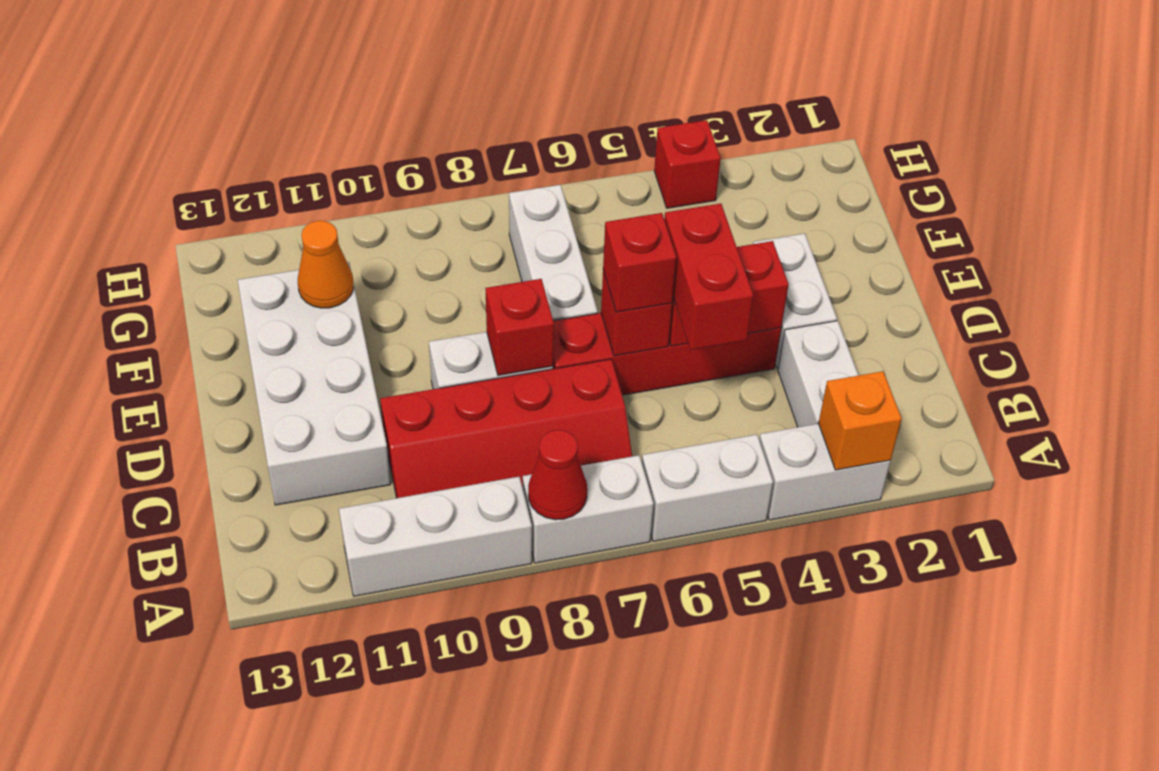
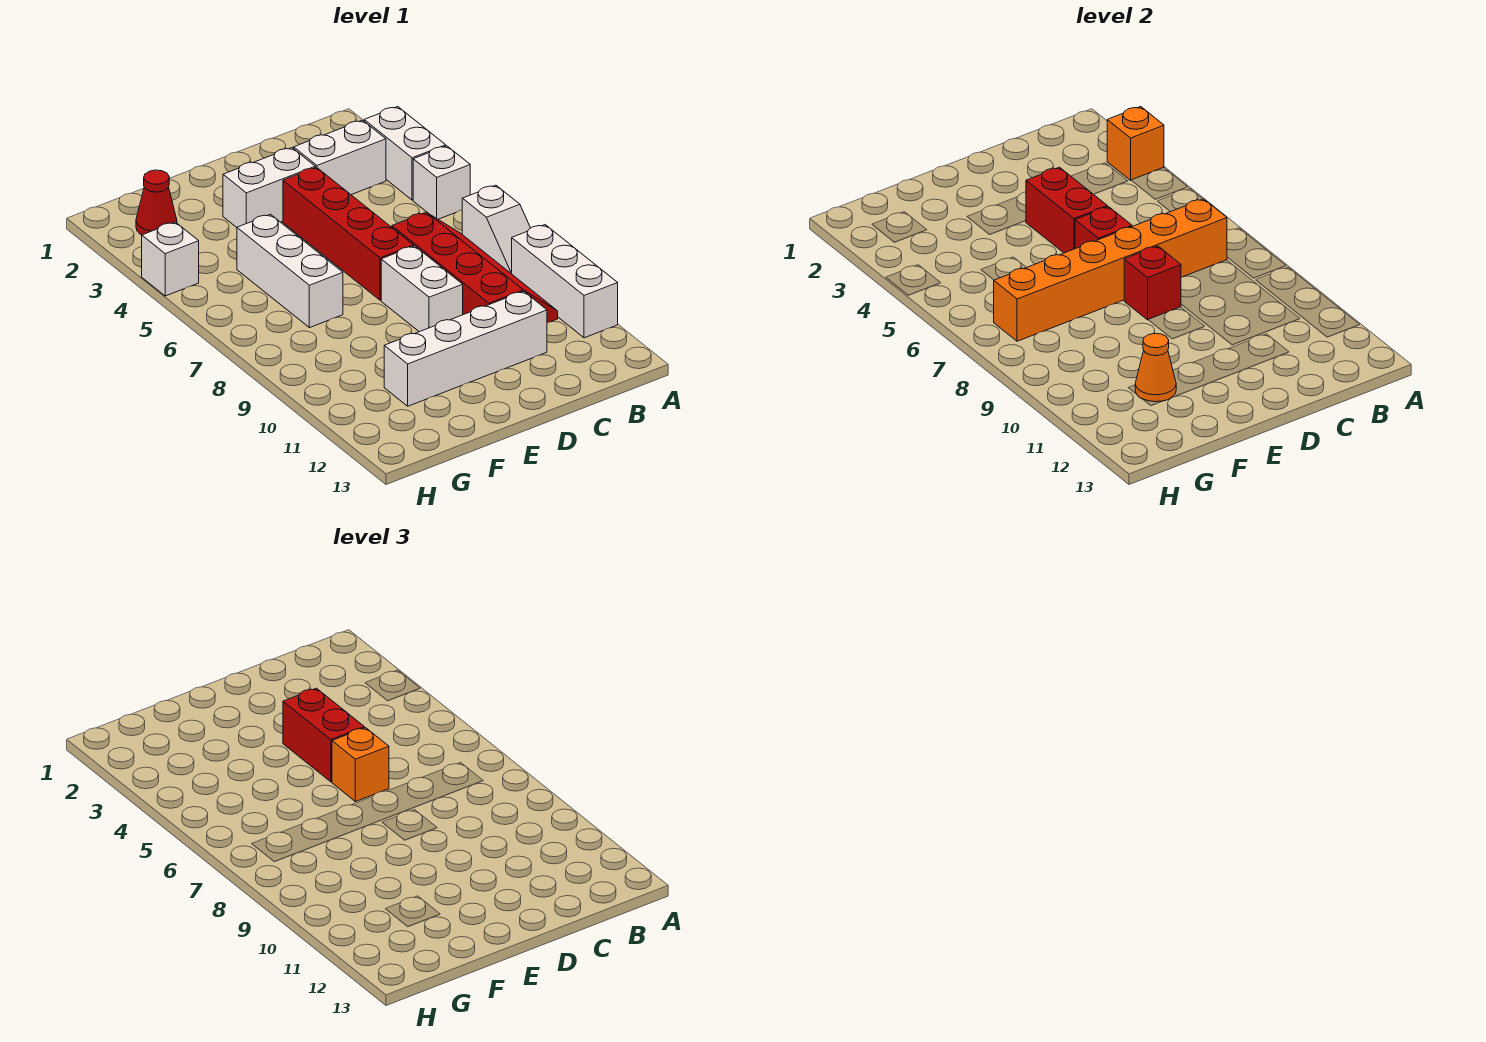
white 1x2 brick [642,434,773,541] -> white 1x1 brick [413,146,470,219]
white 1x2 brick [523,455,654,563] -> white 1x2 slope [462,185,530,274]
red 1x1 cone [528,430,587,520] -> red 1x1 cone moved to [136,170,177,235]
none -> orange 1x6 brick [994,199,1227,341]
red 1x2 brick [664,204,753,350] -> red 1x2 brick turned to [283,688,364,782]
white 2x4 brick [238,262,391,505] -> white 1x4 brick [384,291,547,406]
red 1x1 brick [603,213,677,312] -> orange 1x1 brick [332,728,389,802]
white 1x3 brick [509,185,598,321] -> white 1x3 brick turned to [237,214,343,328]
red 1x1 brick [654,120,721,208] -> white 1x1 brick [142,222,199,296]

